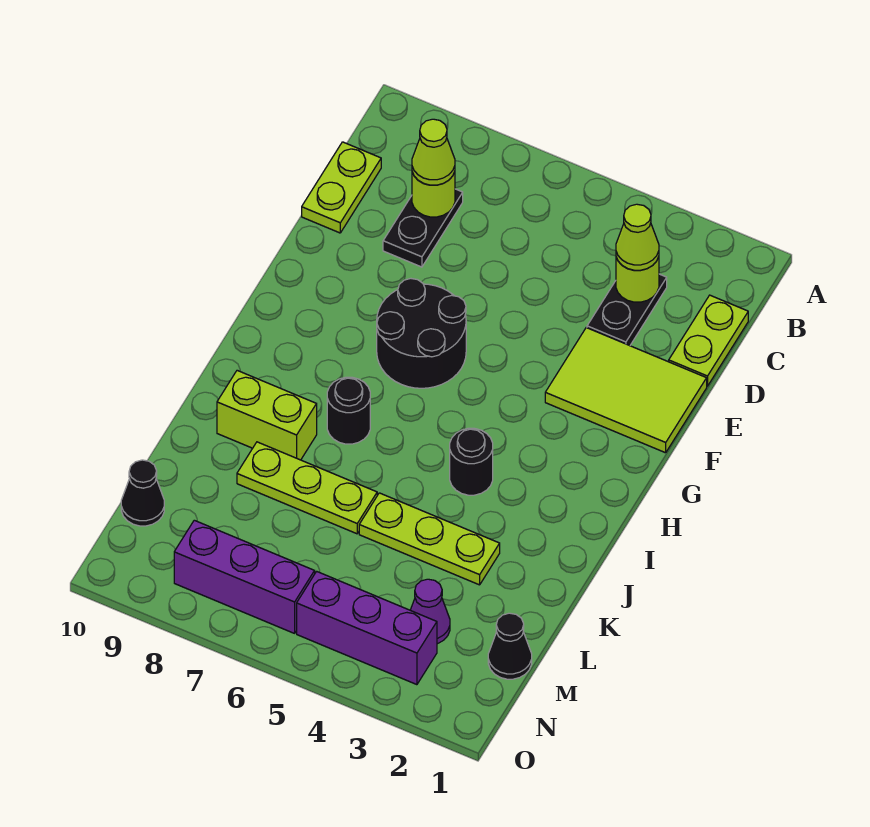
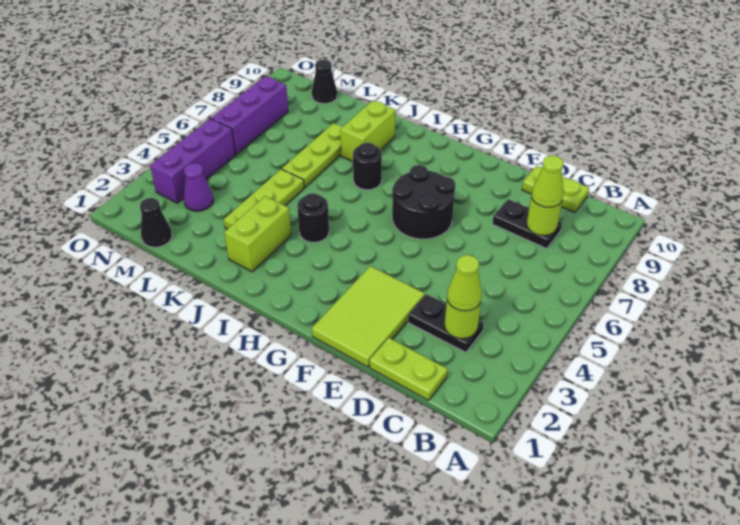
none -> lime 1x2 brick [224,196,291,272]

